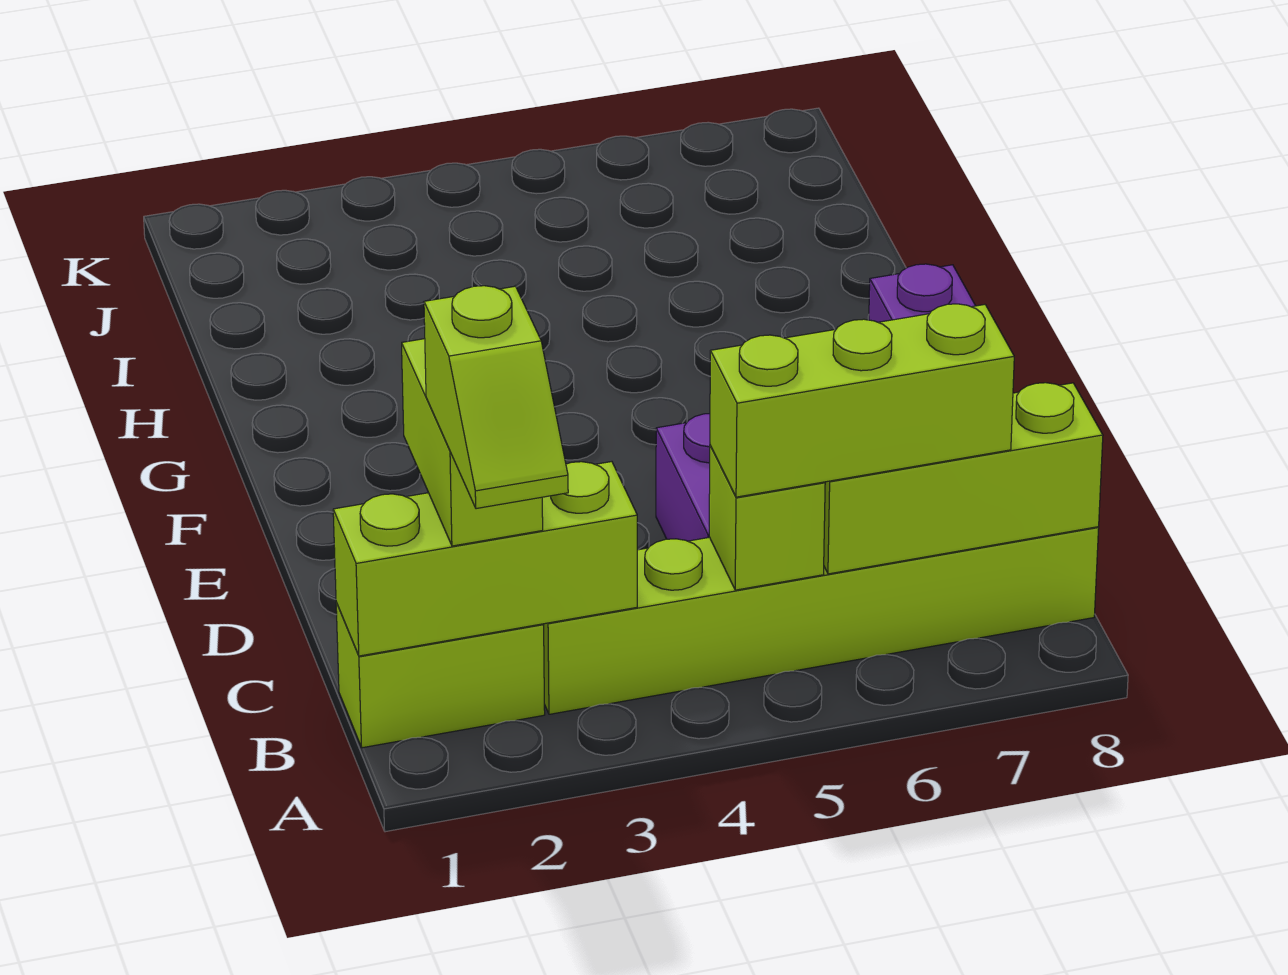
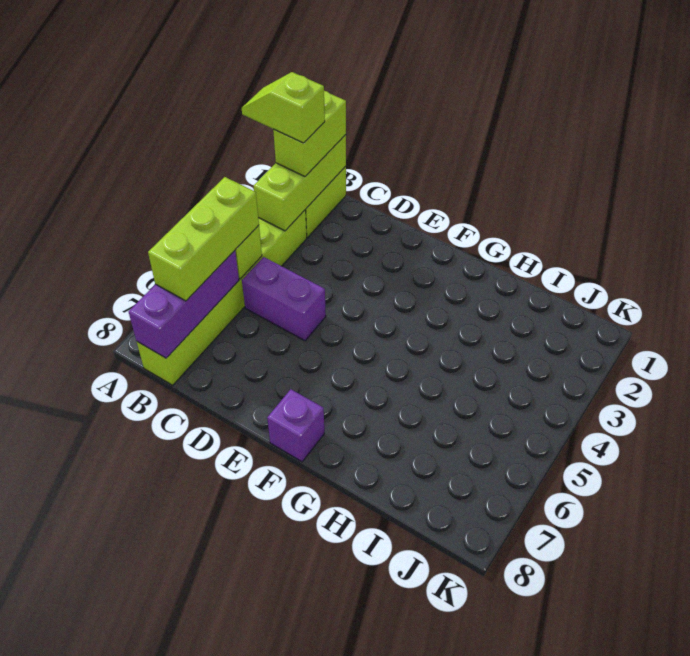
lime 1x2 brick [402,339,543,546] -> lime 1x2 brick turned to [273,91,346,177]
lime 1x3 brick [824,383,1103,574] -> purple 1x3 brick [128,251,239,358]

